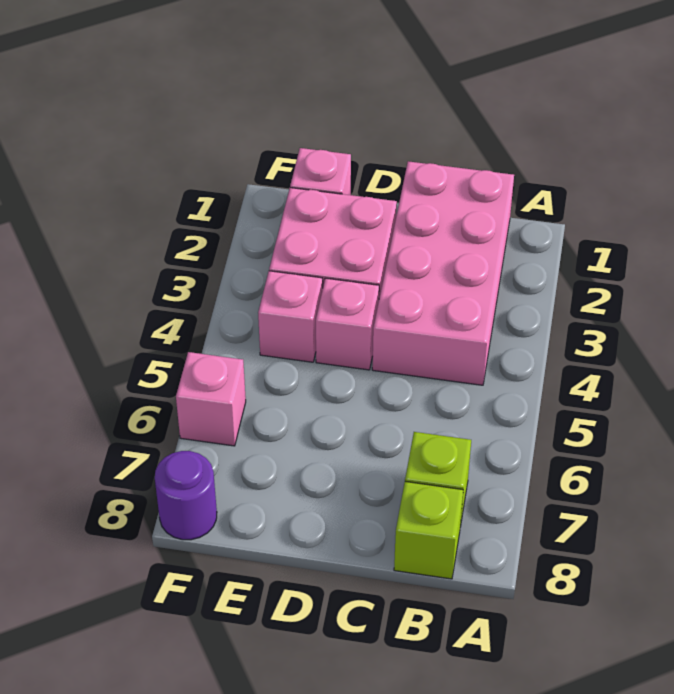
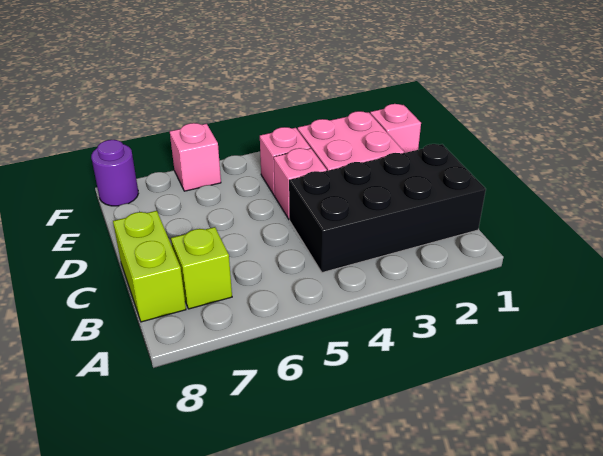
pink 2x4 brick [372,161,514,385] -> black 2x4 brick [289,144,486,273]
lime 1x1 brick [394,481,463,579] -> lime 1x2 brick [113,211,186,322]

